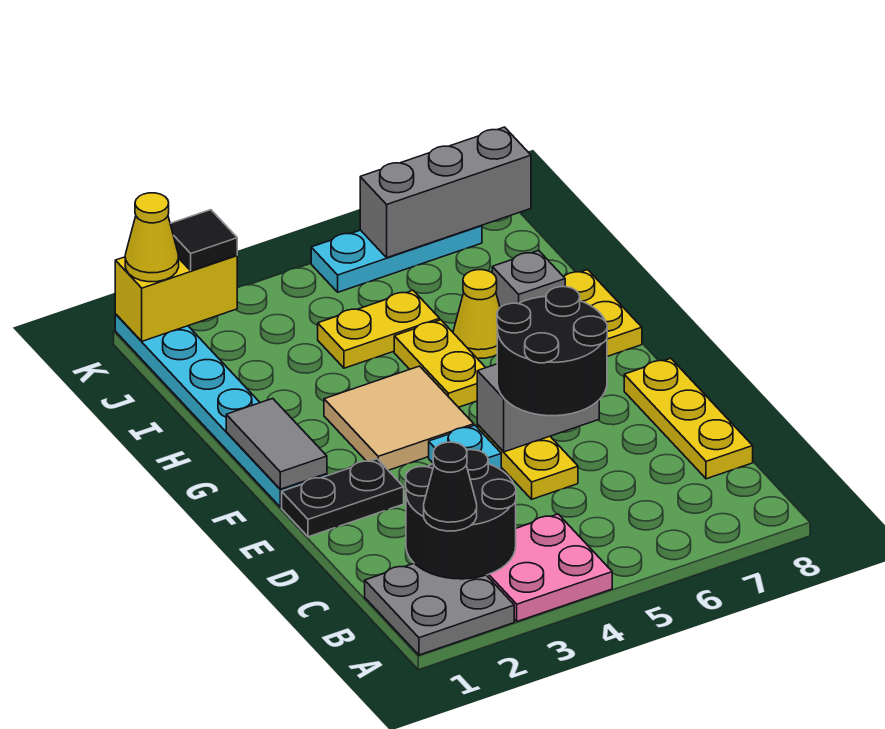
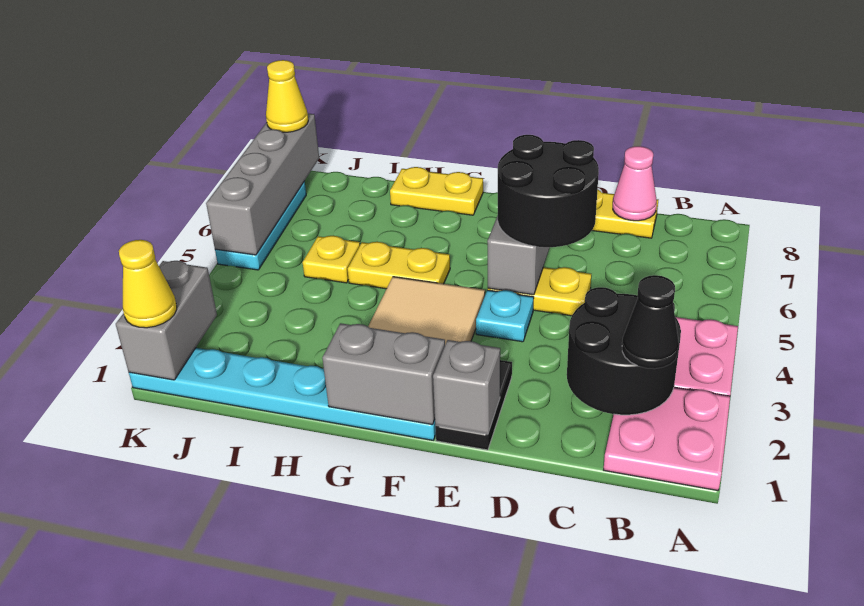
grey 2x2 plate [365,563,514,655] -> pink 2x2 plate [604,387,730,490]
none -> pink 1x1 cone [613,146,657,221]
grey 1x2 tile [226,398,327,489] -> grey 1x2 brick [322,323,445,425]
yellow 1x1 cone [453,270,500,359] -> yellow 1x1 cone moved to [266,60,308,132]
grey 1x1 brick [492,251,565,307] -> grey 1x1 brick moved to [433,340,500,434]
yellow 1x2 plate [318,290,440,368] -> yellow 1x1 plate [302,236,360,283]
yellow 1x2 brick [115,255,237,341] -> grey 1x2 brick [116,261,217,380]
black 1x1 tile [170,210,237,271] -> none
grey 1x3 brick [360,127,531,258] -> grey 1x4 brick [206,114,319,255]

